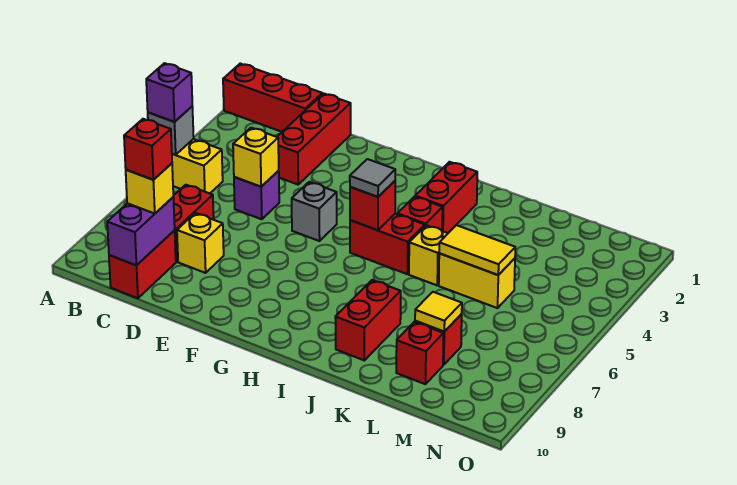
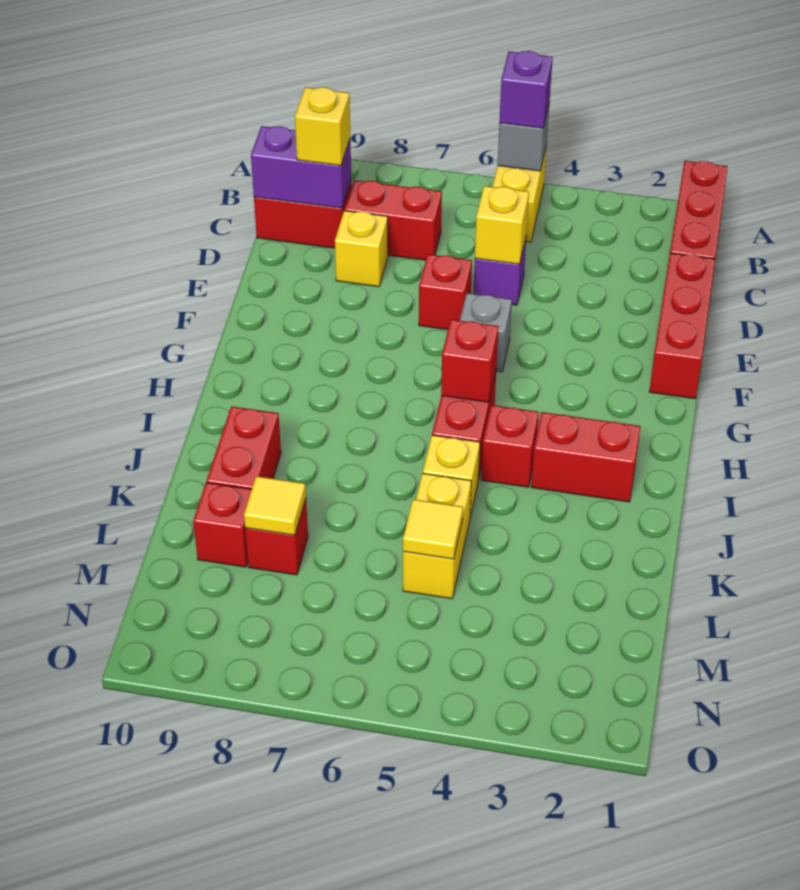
red 1x1 brick [124,119,172,180] -> red 1x1 brick moved to [419,254,472,330]
red 1x3 brick [277,94,351,184] -> red 1x3 brick turned to [649,253,715,399]
grey 1x1 tile [350,159,395,197] -> none
red 1x2 brick [335,280,401,360] -> red 1x2 brick turned to [207,406,281,489]
yellow 1x2 tile [439,225,515,275] -> yellow 1x1 tile [403,499,463,559]

